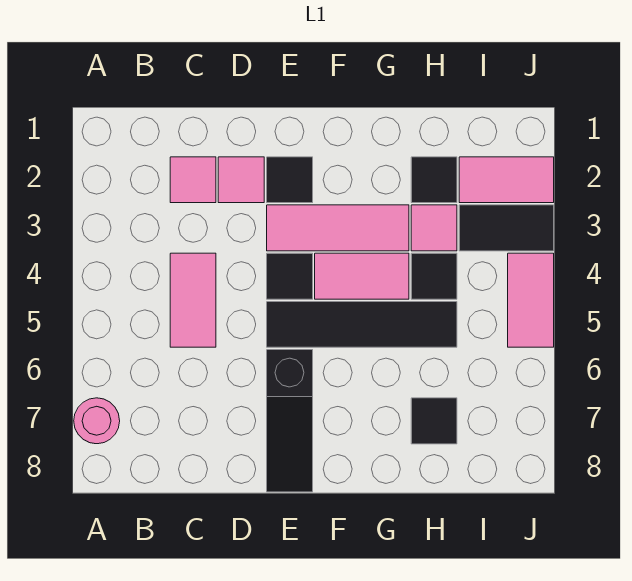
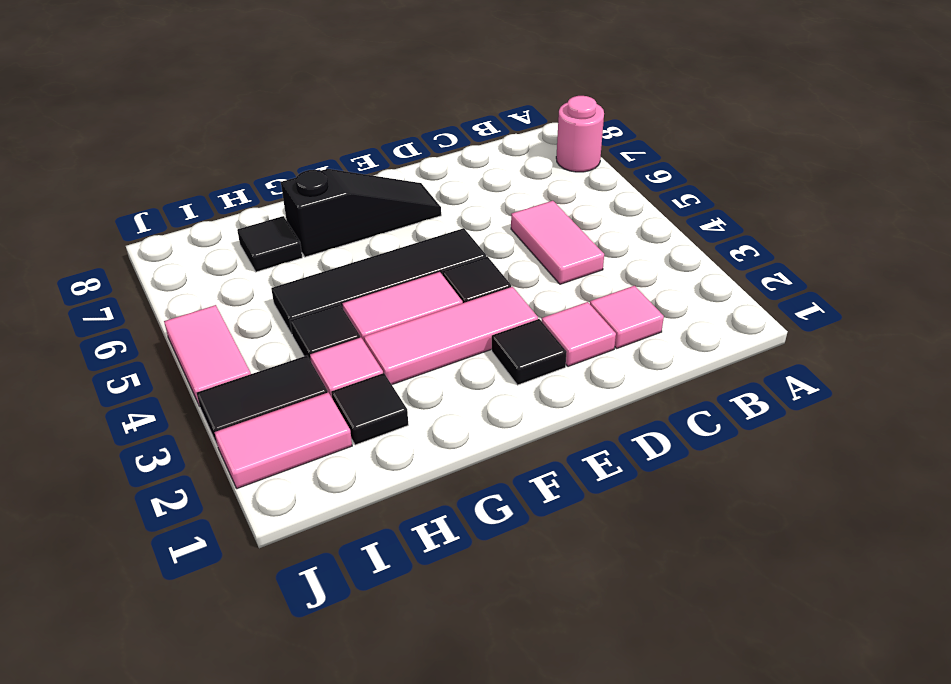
black 1x3 slope [267,350,313,492] -> black 1x3 slope turned to [281,169,441,257]

